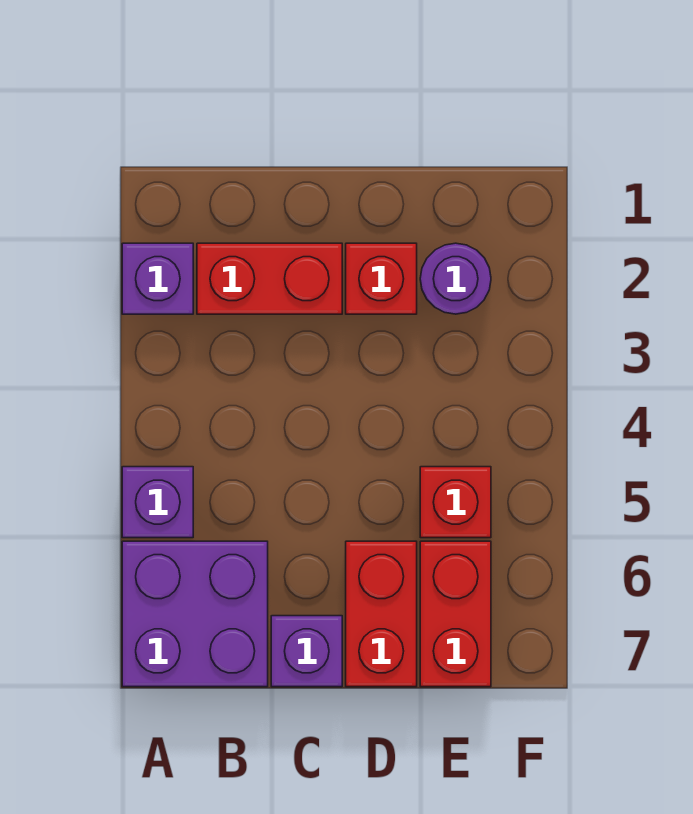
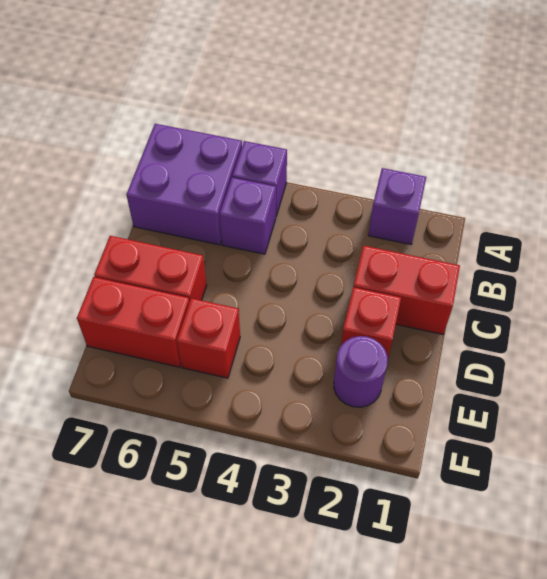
red 1x2 brick [197,243,342,314] -> red 1x2 brick turned to [353,246,460,335]
purple 1x1 brick [271,616,342,687] -> purple 1x1 brick moved to [220,178,276,254]

